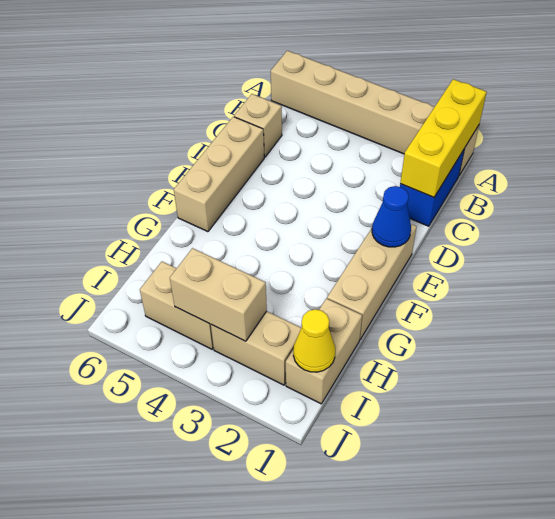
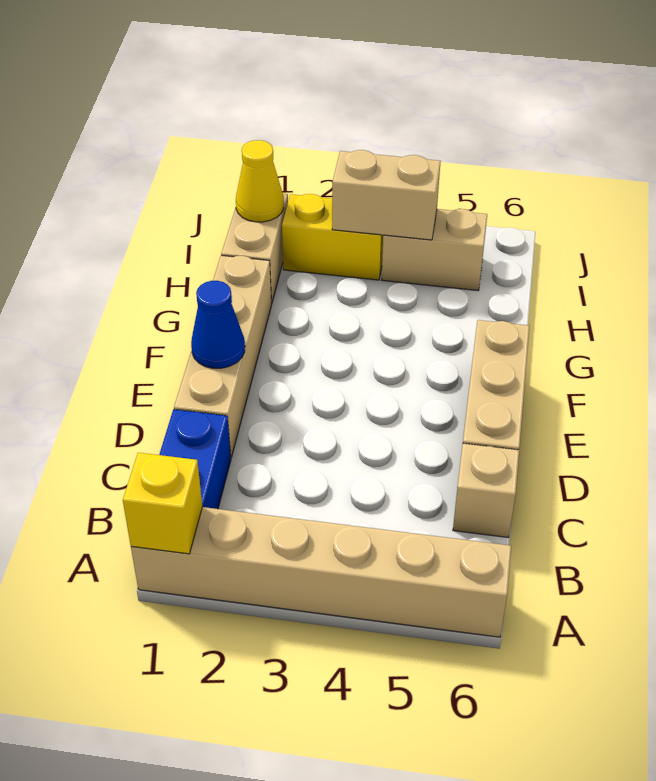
yellow 1x3 brick [400,79,487,197] -> yellow 1x1 brick [123,453,202,554]
tan 1x3 brick [327,224,417,339] -> tan 1x4 brick [174,255,272,457]
tan 1x2 brick [211,311,301,385] -> yellow 1x2 brick [282,194,383,280]

